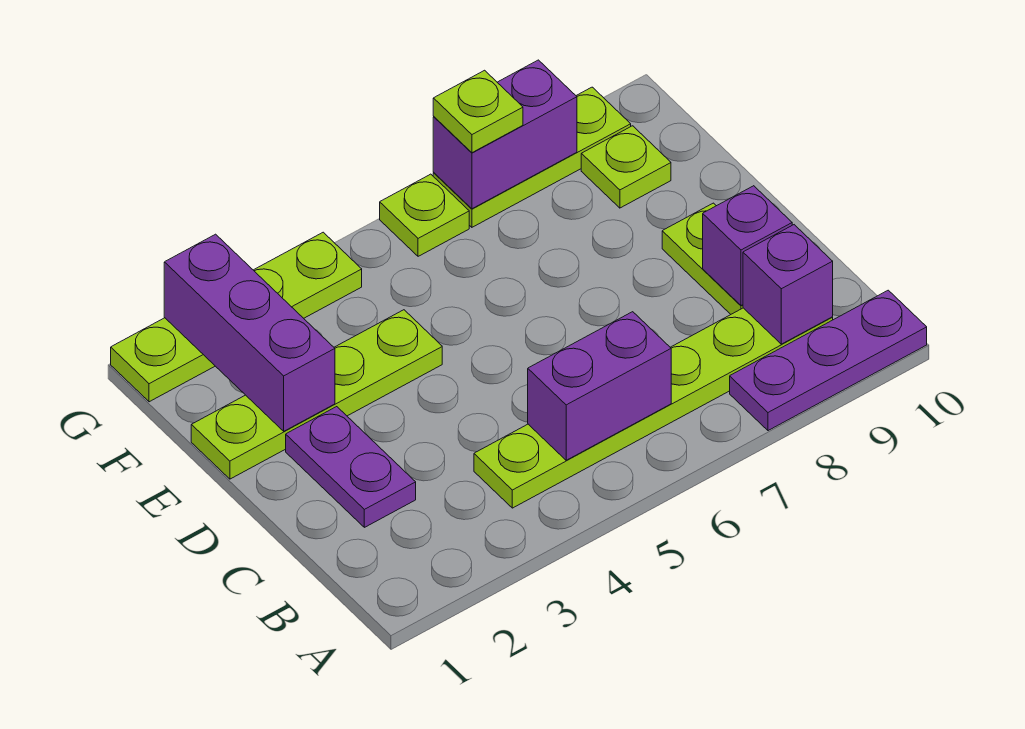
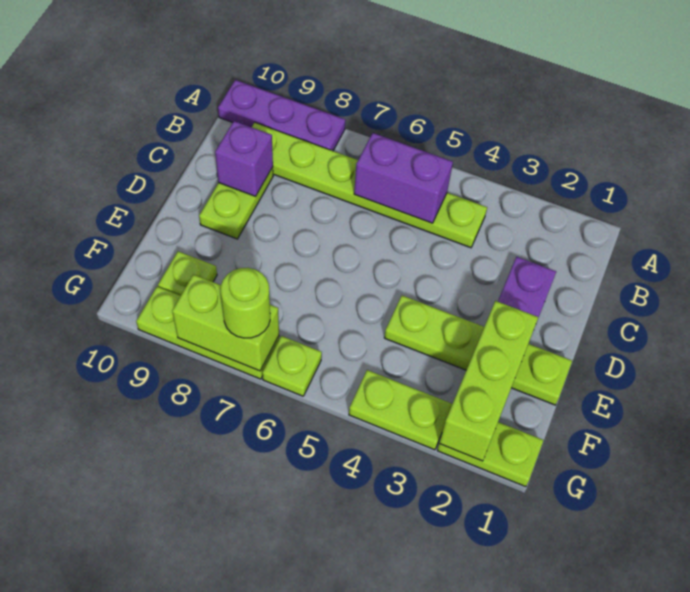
purple 1x1 brick [743,225,833,344] -> none
purple 1x3 brick [164,234,335,431] -> lime 1x3 brick [439,301,538,461]
purple 1x2 brick [433,60,577,209] -> lime 1x2 brick [172,274,279,371]
lime 1x1 plate [433,70,523,153] -> lime 1x1 round brick [221,268,270,338]

